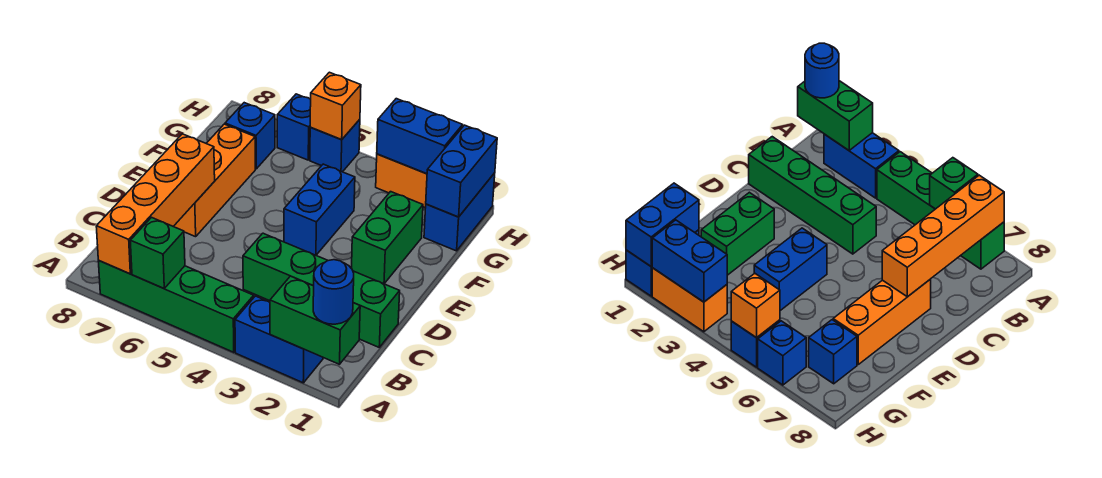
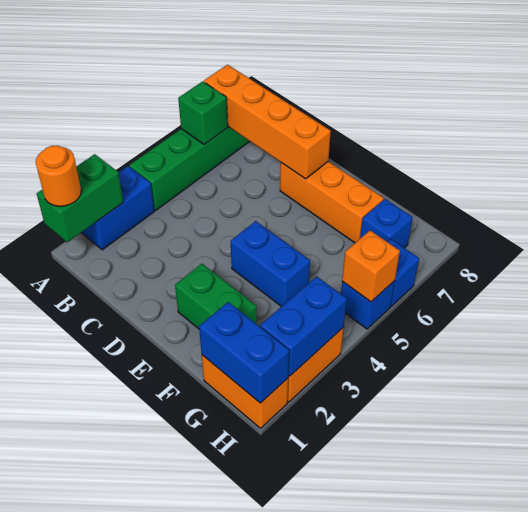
blue 1x1 round brick [313,260,354,324] -> orange 1x1 round brick [36,146,81,206]
green 1x4 brick [243,233,400,347] -> none
blue 1x2 brick [424,173,495,251] -> orange 1x2 brick [202,355,288,428]

